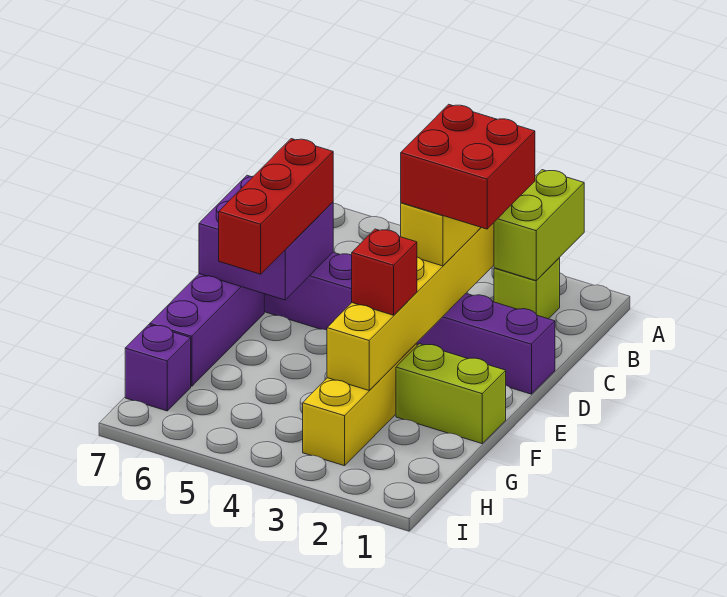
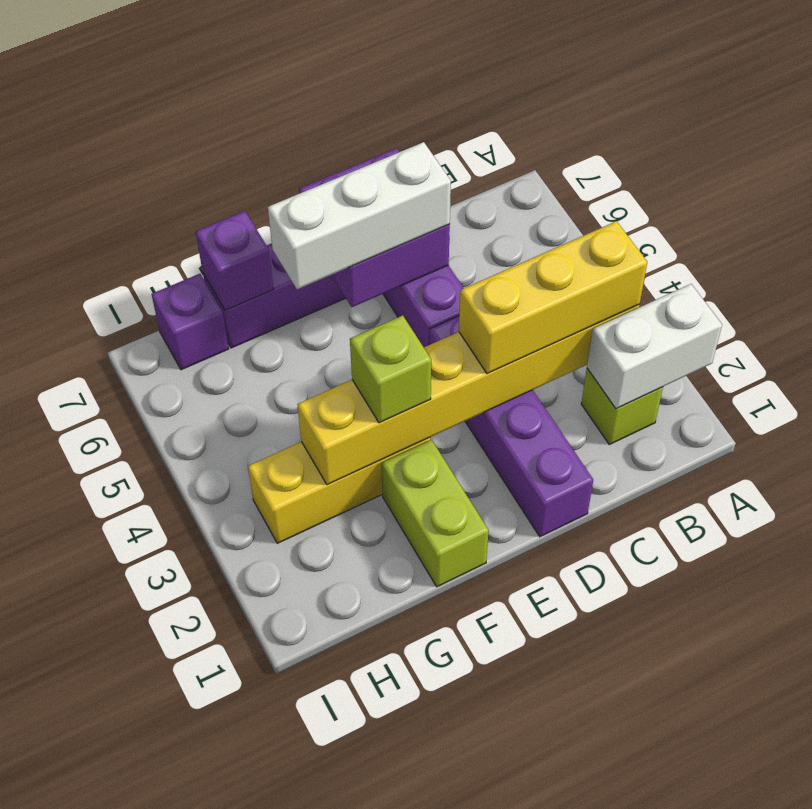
lime 1x2 brick [494,170,584,281] -> white 1x2 brick [587,284,722,409]
red 2x2 brick [401,104,535,229] -> none
red 1x3 brick [219,139,333,274] -> white 1x3 brick [268,142,451,289]
red 1x1 brick [352,229,417,315] -> lime 1x1 brick [350,315,431,423]
none -> purple 1x1 brick [196,211,273,310]

